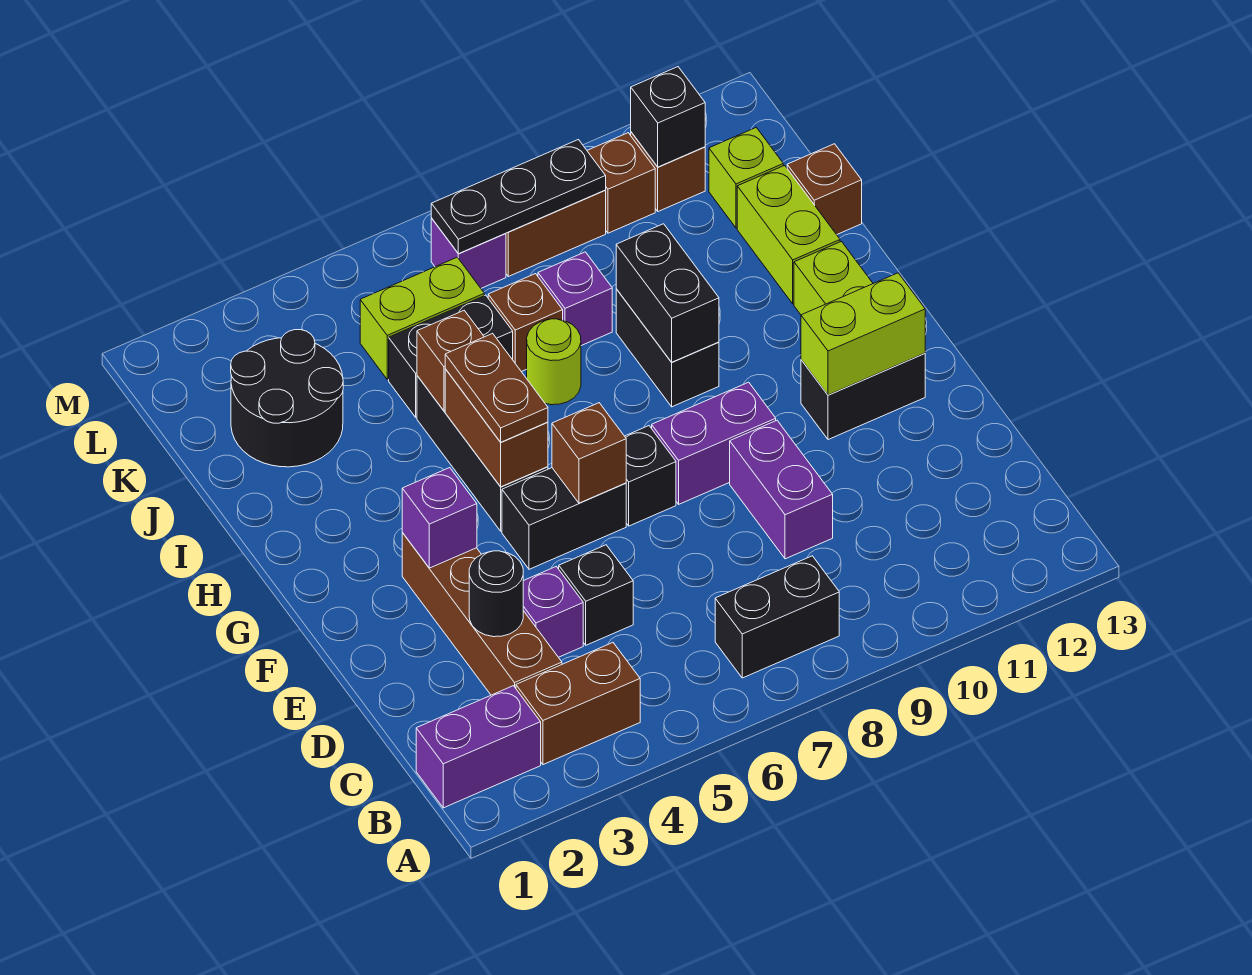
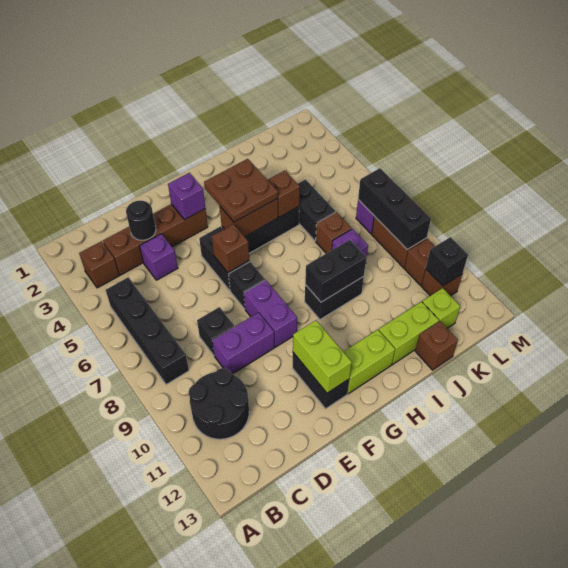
purple 1x2 brick [416,686,541,808] -> none
brown 1x2 brick [516,643,640,765] -> brown 1x1 brick [79,241,119,288]
black 1x2 brick [715,556,839,678] -> black 1x4 brick [106,277,189,385]
black 1x1 brick [559,545,633,645] -> black 1x1 brick moved to [197,307,235,355]
brown 1x2 plate [445,333,548,442] -> brown 2x2 plate [204,159,278,222]
lime 1x1 round brick [527,319,581,405] -> none
black 2x2 round brick [231,330,343,467] -> black 2x2 round brick moved to [189,368,249,439]
lime 1x2 brick [360,257,484,379] -> none
black 1x3 plate [431,140,606,254] -> black 1x3 brick [358,168,431,249]

